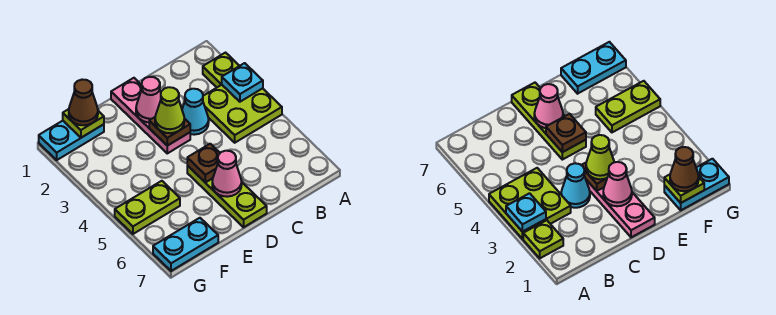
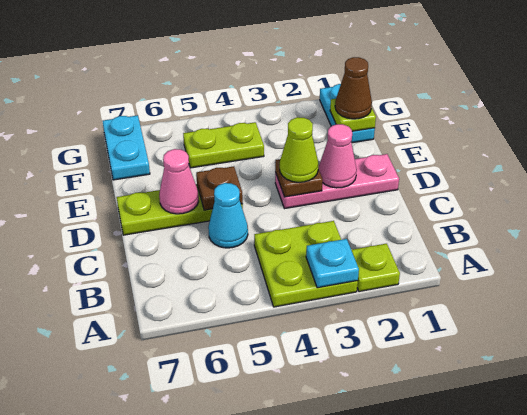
cyan 1x1 cone [182,89,209,135] -> cyan 1x1 cone moved to [208,183,248,248]
lime 1x2 plate [115,181,180,234] -> lime 1x2 plate turned to [183,122,264,168]

